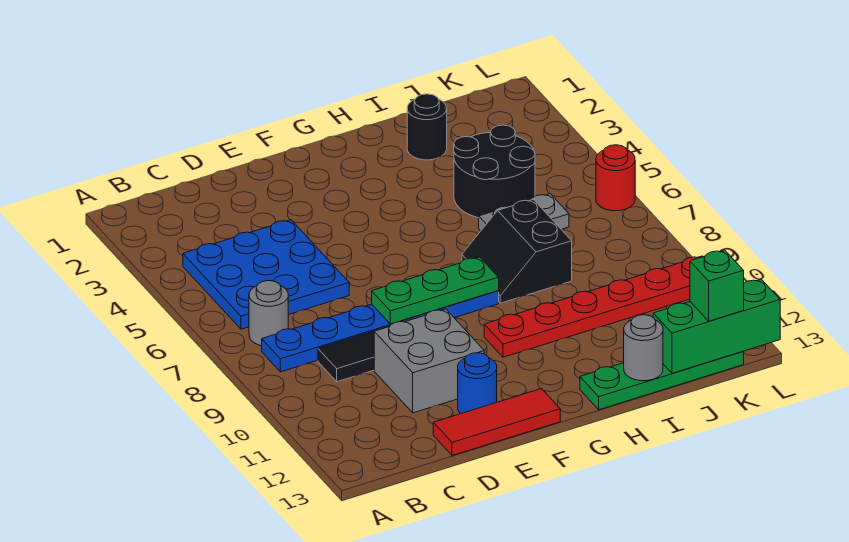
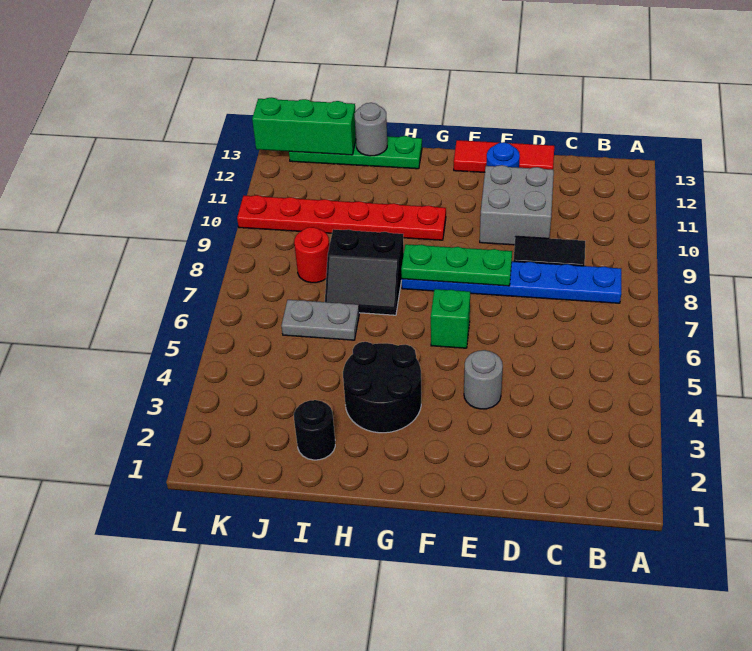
blue 3x3 plate [183,220,349,329] -> none
grey 1x1 round brick [249,281,288,346] -> grey 1x1 round brick moved to [464,350,503,409]
black 2x2 slope [462,199,572,303] -> black 2x2 slope turned to [325,229,404,315]
black 2x2 round brick [454,125,535,218] -> black 2x2 round brick moved to [343,342,421,433]
green 1x1 brick [690,250,744,321] -> green 1x1 brick moved to [431,289,470,348]
red 1x1 round brick [596,145,635,211] -> red 1x1 round brick moved to [294,227,329,283]

